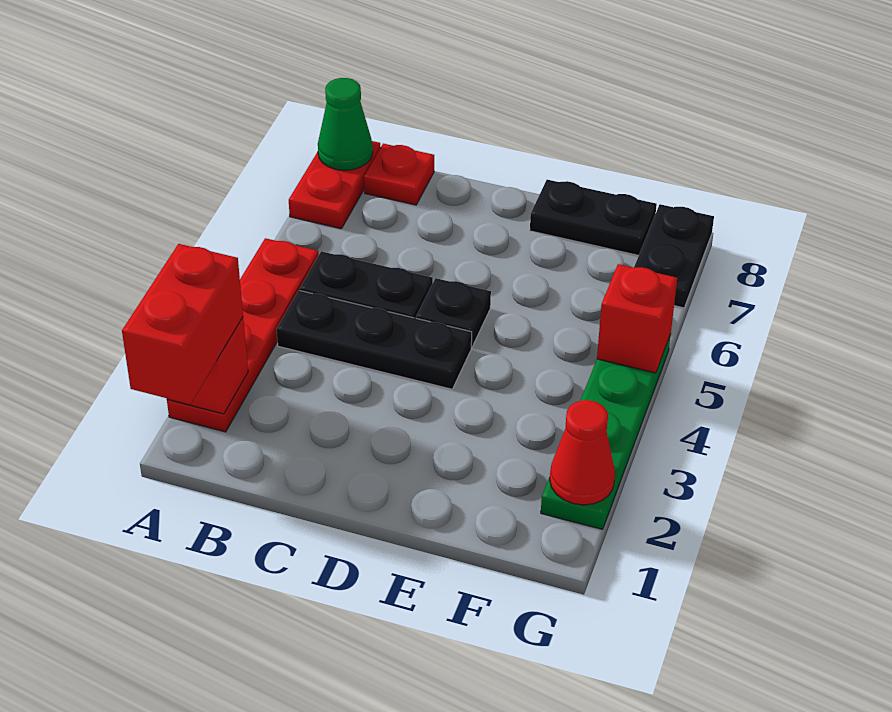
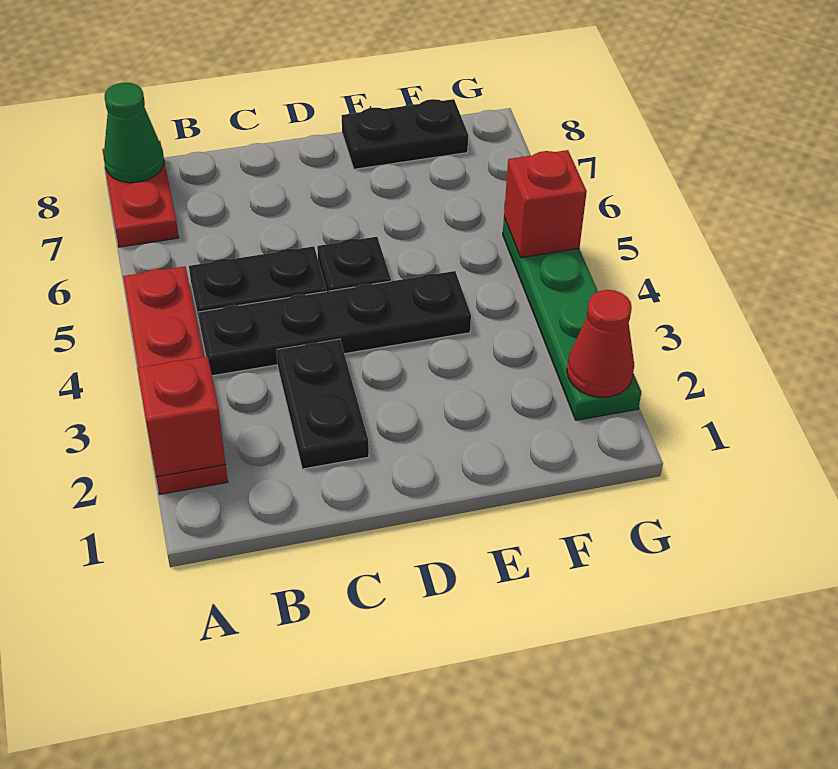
red 1x2 brick [122,244,243,404] -> none
black 1x3 plate [277,290,472,389] -> black 1x4 plate [198,271,471,376]
red 1x1 plate [364,144,434,205] -> none
black 1x2 plate [634,204,714,308] -> black 1x2 plate moved to [276,339,369,469]

